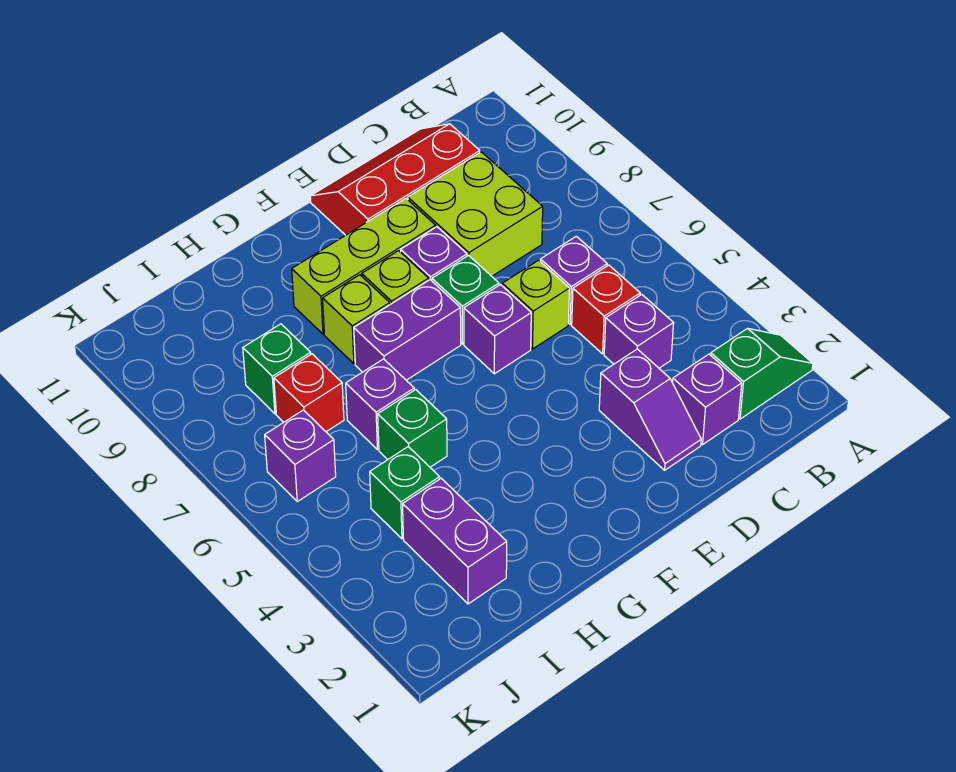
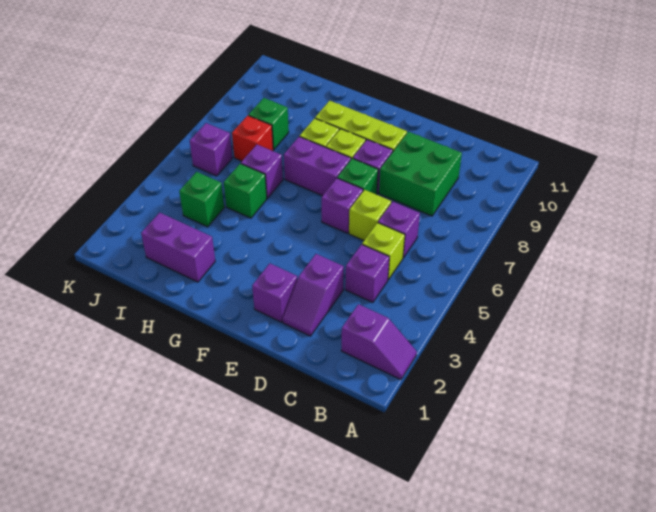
green 1x2 slope [711,328,813,419] -> purple 1x2 slope [341,304,417,380]
purple 1x1 brick [673,354,742,444] -> purple 1x1 brick moved to [252,263,297,322]
red 1x1 brick [572,265,640,354] -> lime 1x1 brick [362,223,405,280]
lime 2x2 brick [408,152,543,276] -> green 2x2 brick [379,132,462,216]
red 2x3 slope [310,124,480,235] -> none
purple 1x2 brick [403,478,507,604] -> purple 1x2 brick turned to [141,213,215,282]

